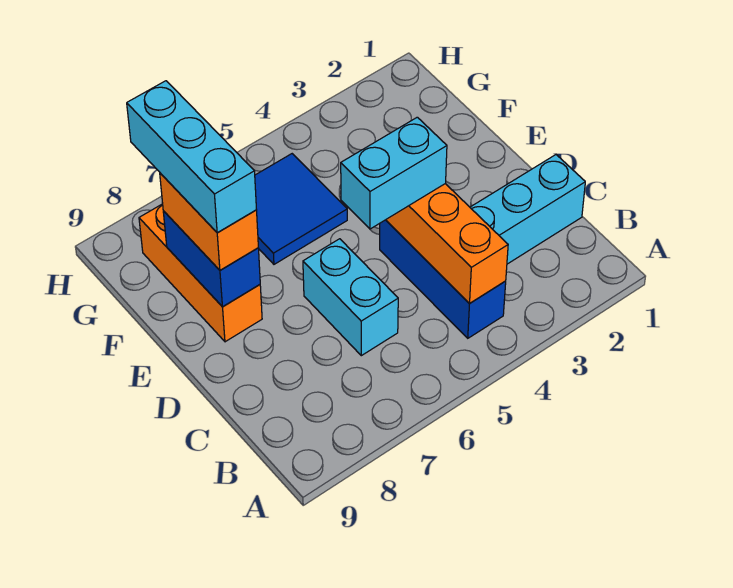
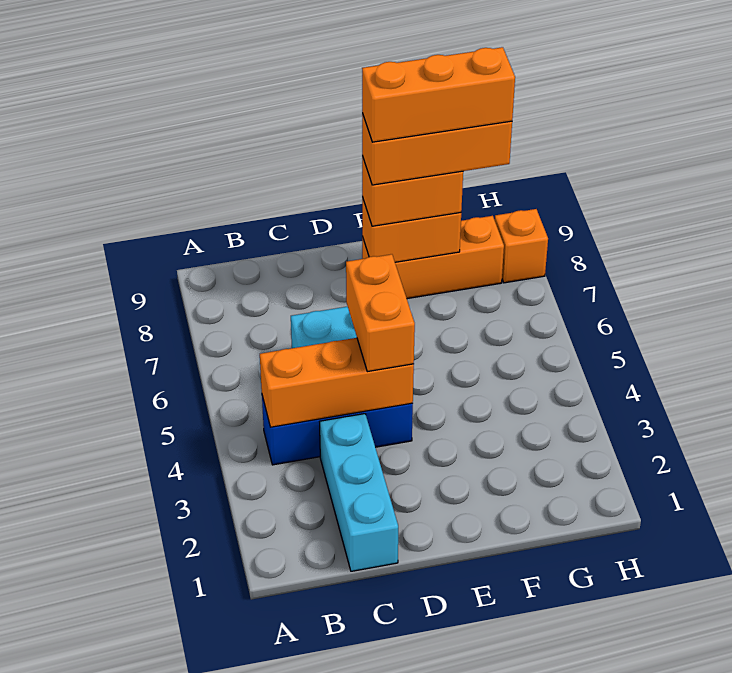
cyan 1x2 brick [341,117,447,229] -> orange 1x2 brick [346,254,415,372]
blue 1x2 brick [163,211,260,307] -> orange 1x2 brick [362,197,461,262]
cyan 1x3 brick [127,81,256,233] -> orange 1x3 brick [362,113,512,185]
none -> orange 1x3 brick [362,47,515,142]
blue 2x2 tile [255,154,347,264] -> none
none -> orange 1x1 brick [495,209,548,283]

